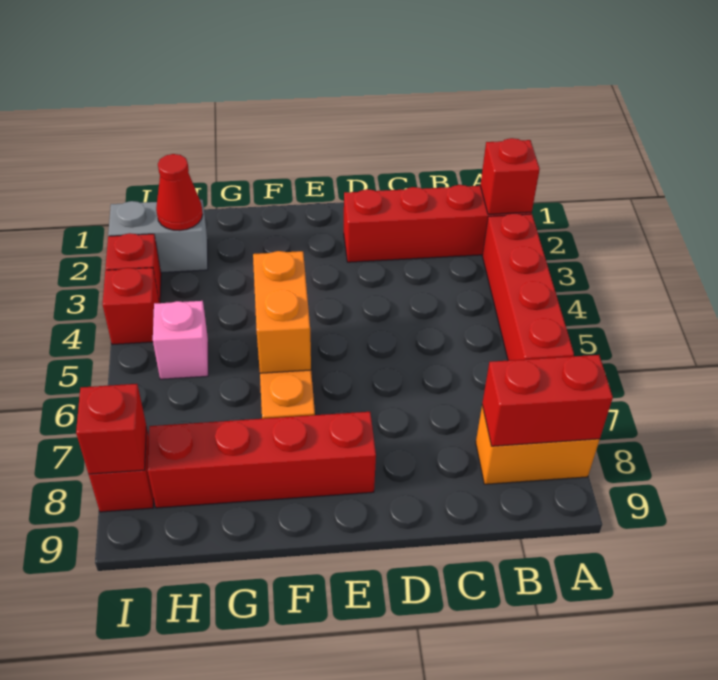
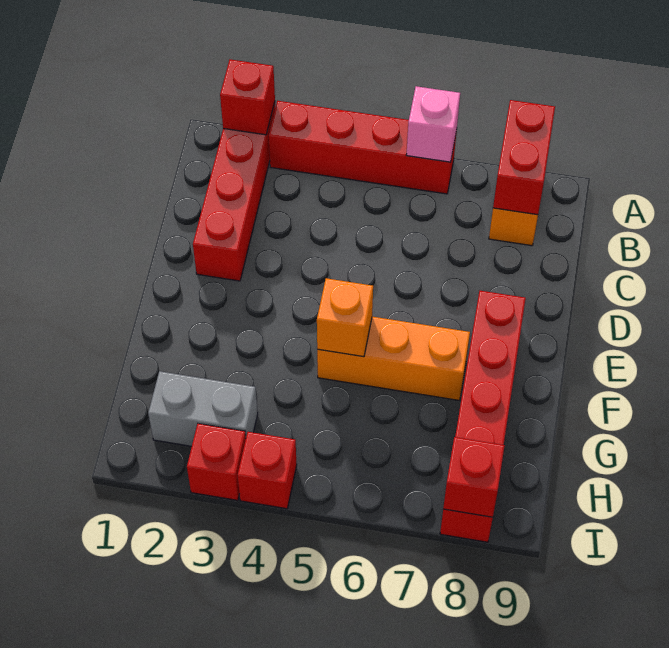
orange 1x2 brick [253,251,311,373] -> orange 1x1 brick [317,278,373,357]
grey 1x2 brick [108,200,208,273] -> grey 1x2 brick turned to [148,371,258,446]
red 1x1 cone [156,154,203,231] -> none
pink 1x1 brick [153,301,208,379] -> pink 1x1 brick moved to [406,86,460,162]

